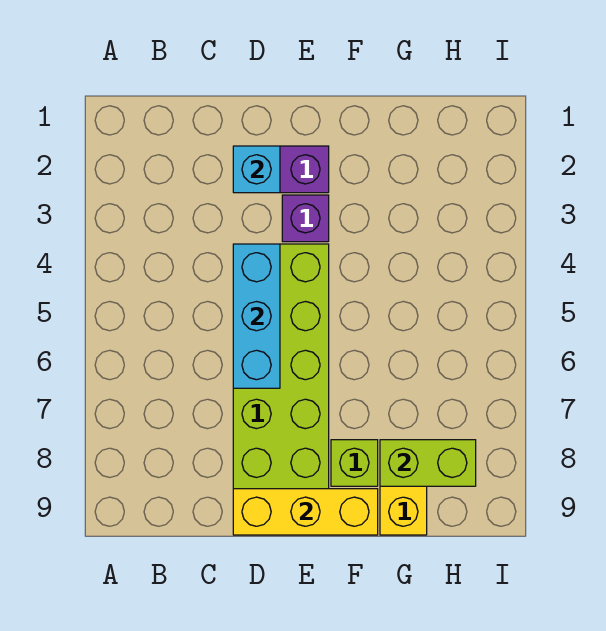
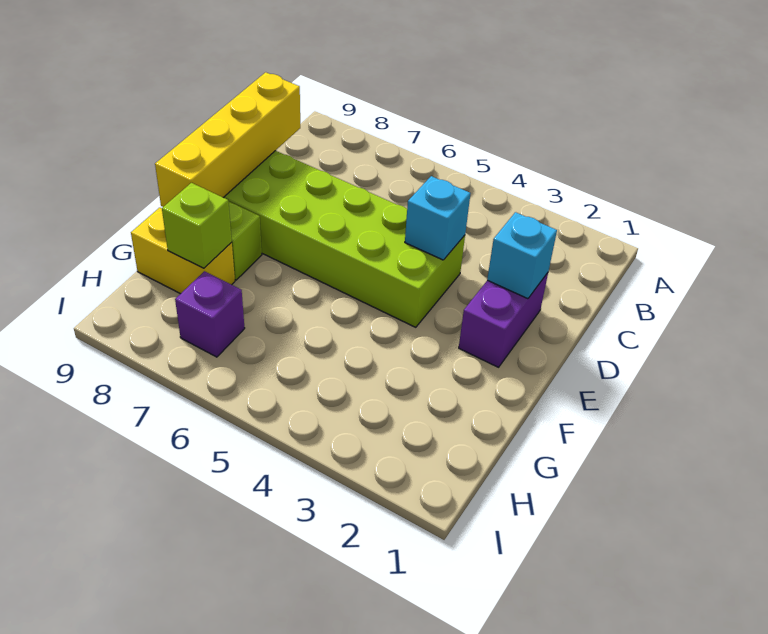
cyan 1x3 brick [233,244,280,388] -> cyan 1x1 brick [405,176,471,260]
yellow 1x3 brick [233,489,378,535] -> yellow 1x4 brick [155,72,300,207]
purple 1x1 brick [282,195,329,242] -> purple 1x1 brick moved to [175,271,245,357]
lime 1x2 brick [380,440,476,486] -> lime 1x1 brick [162,183,232,268]

